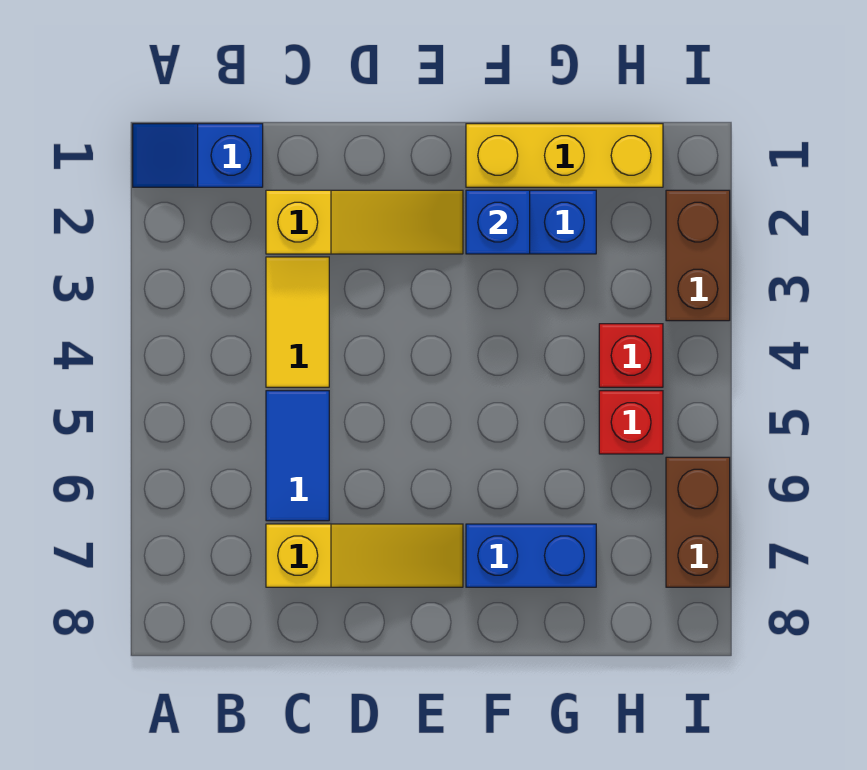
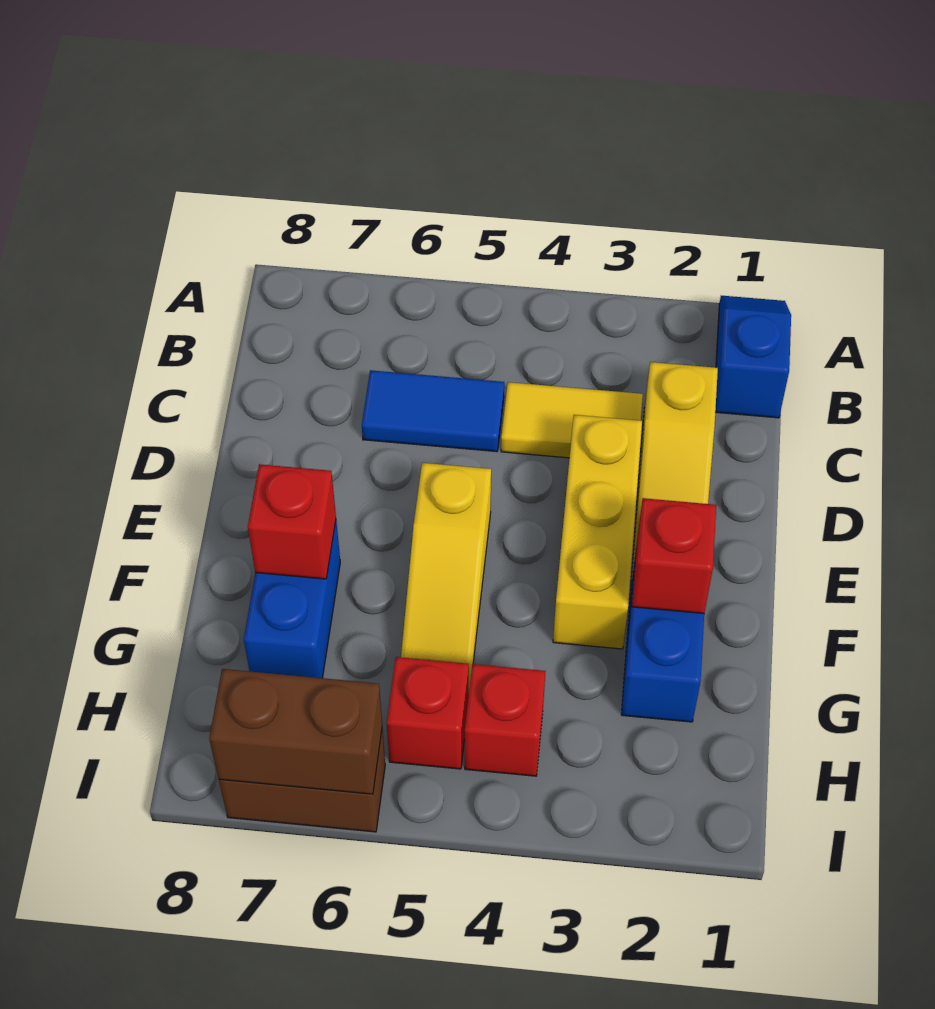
yellow 1x3 slope [266,524,463,587] -> yellow 1x3 slope moved to [401,463,491,687]
yellow 1x3 brick [466,124,663,187] -> yellow 1x3 brick moved to [553,415,642,649]
blue 1x1 brick [466,190,530,254] -> red 1x1 brick [632,498,716,613]
none -> red 1x1 brick [248,464,336,579]
brown 1x2 brick [666,190,730,321] -> brown 1x2 brick moved to [209,669,382,794]

